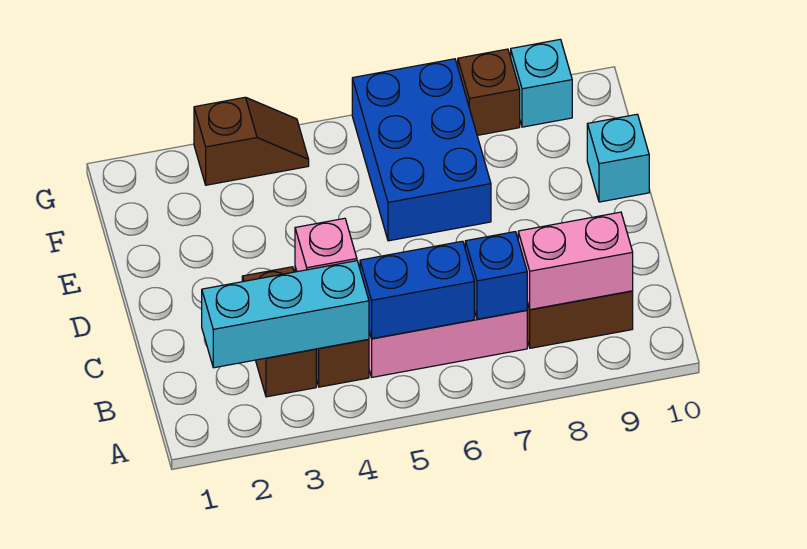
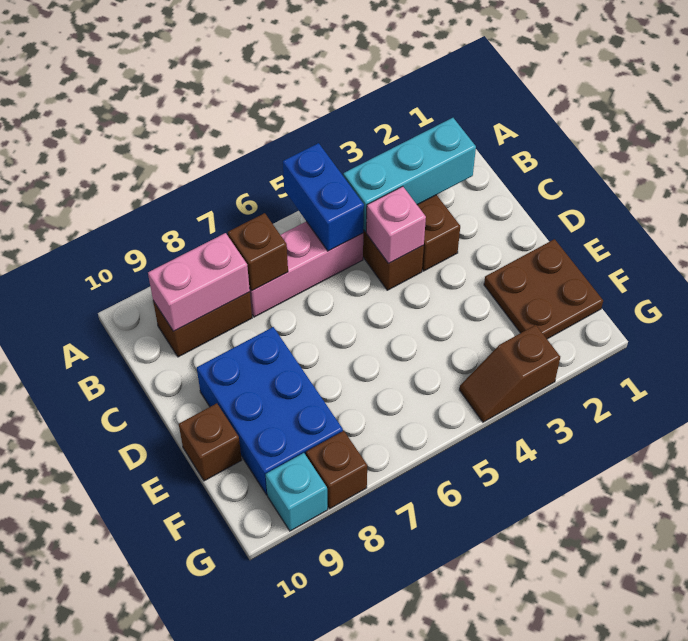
blue 1x2 brick [360,241,474,339] -> blue 1x2 brick turned to [283,143,364,251]
blue 1x1 brick [465,232,527,319] -> brown 1x1 brick [228,213,288,291]
none -> brown 2x2 plate [484,239,603,339]
blue 2x3 brick [352,59,491,241] -> blue 2x3 brick moved to [197,327,343,495]
cyan 1x1 brick [587,114,649,202] -> brown 1x1 brick [179,403,242,481]

